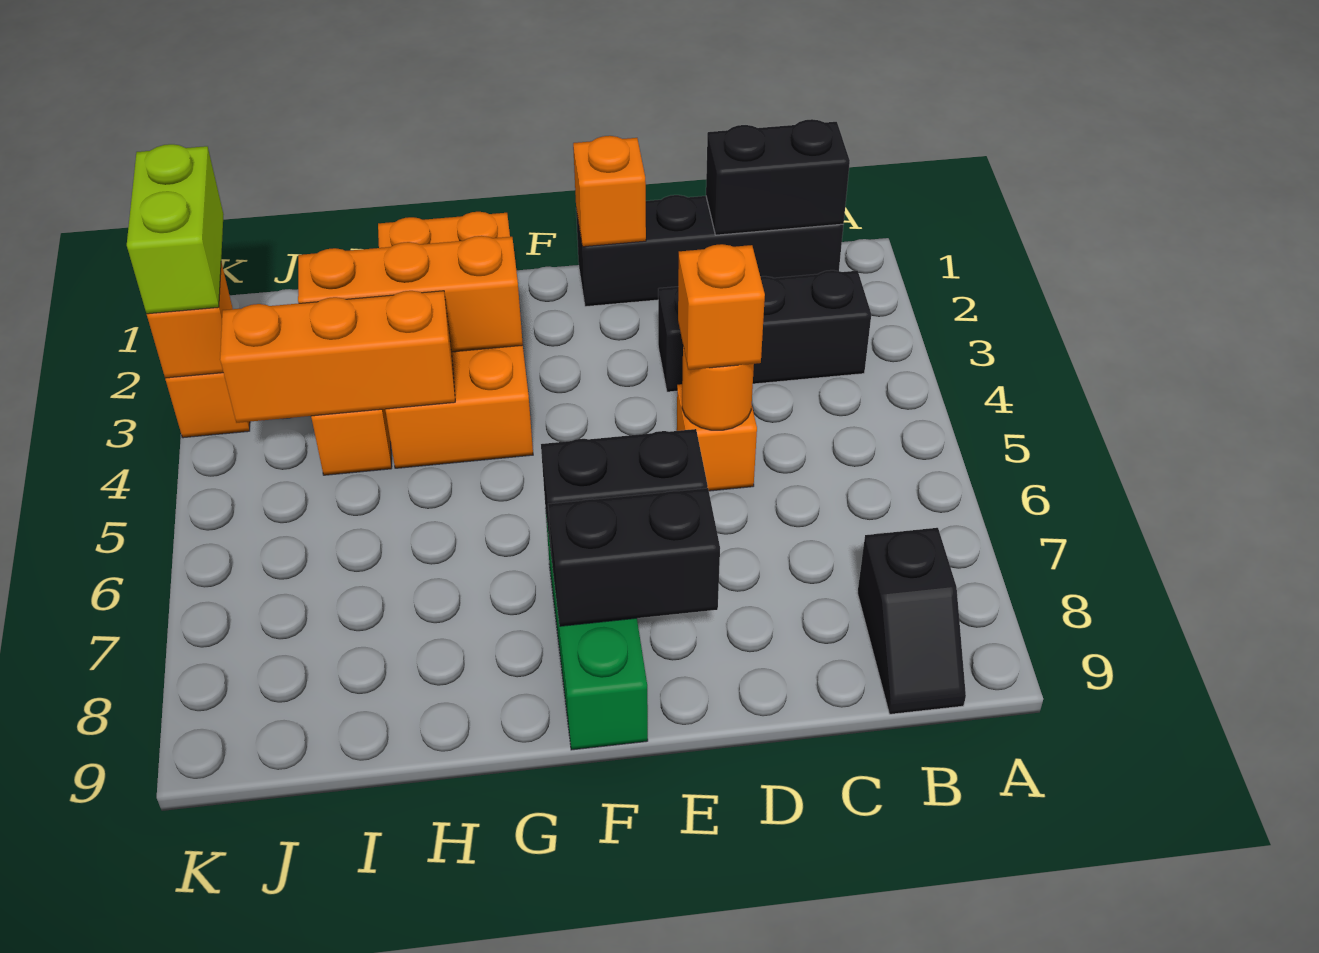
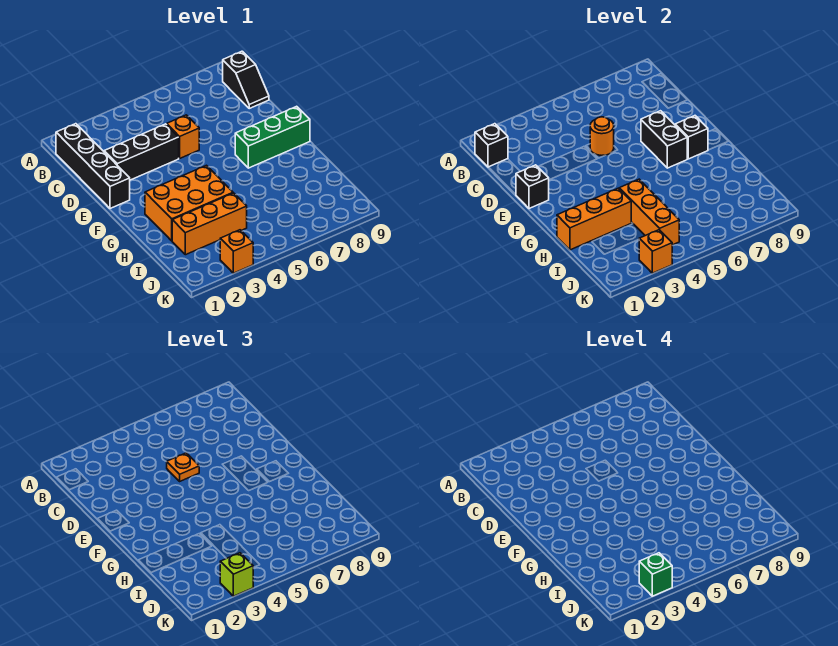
black 1x2 brick [706,119,850,235] -> black 1x1 brick [475,124,508,167]
black 1x3 brick [658,270,871,392] -> black 1x3 brick turned to [104,124,179,180]
black 1x2 slope [857,528,966,714] -> black 1x2 slope turned to [223,51,269,108]
orange 1x1 brick [678,244,765,370] -> orange 1x1 plate [167,453,199,481]
orange 1x1 brick [573,136,646,247] -> black 1x1 brick [516,165,549,208]
black 1x2 brick [548,488,720,626] -> black 1x1 brick [675,116,708,159]
orange 2x4 brick [378,212,533,468] -> orange 2x3 brick [145,165,233,241]
orange 1x3 brick [298,236,523,352] -> orange 1x3 brick turned to [557,188,631,250]
lime 1x2 brick [127,144,224,314] -> lime 1x1 brick [220,553,254,596]
none -> green 1x1 brick [639,553,672,596]

